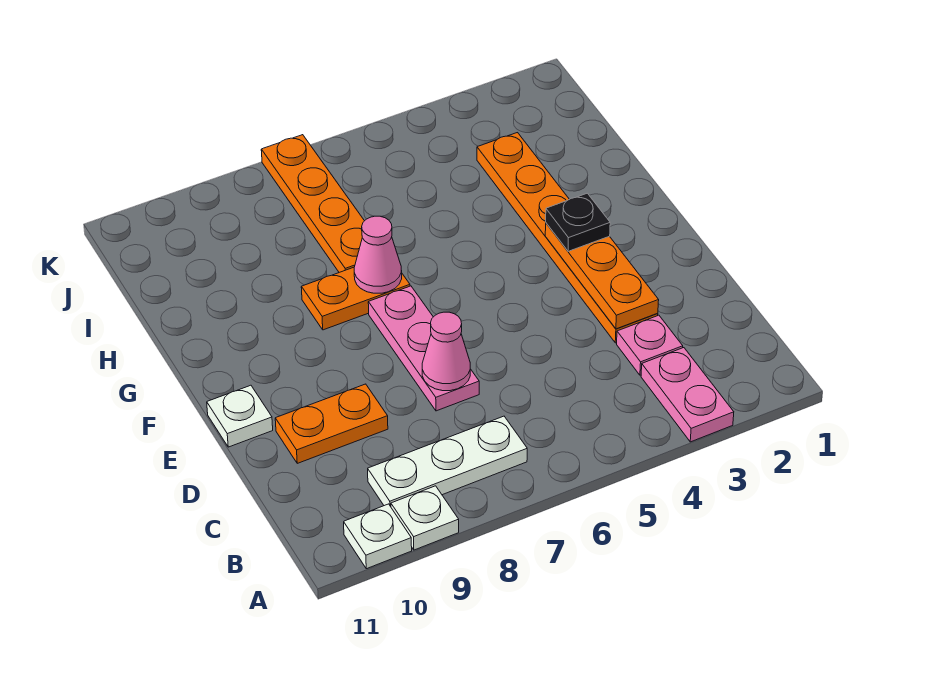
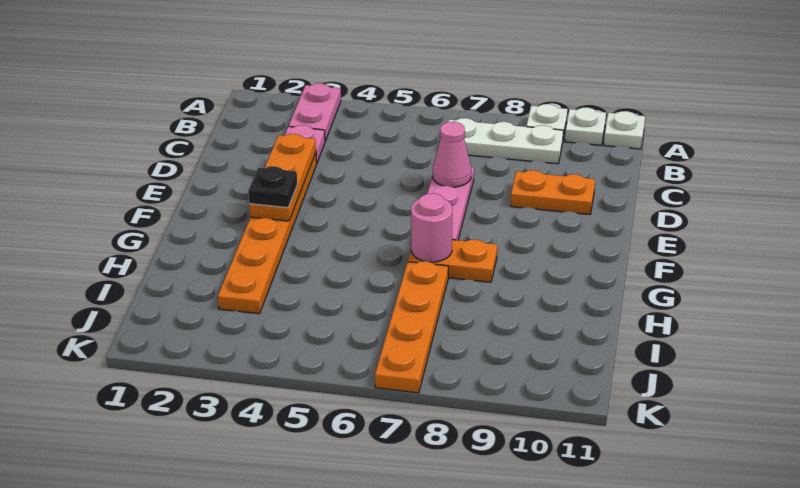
white 1x1 plate [207,385,273,447] -> white 1x1 plate moved to [604,111,645,149]
pink 1x1 cone [354,216,402,293] -> pink 1x1 round brick [411,193,452,262]

